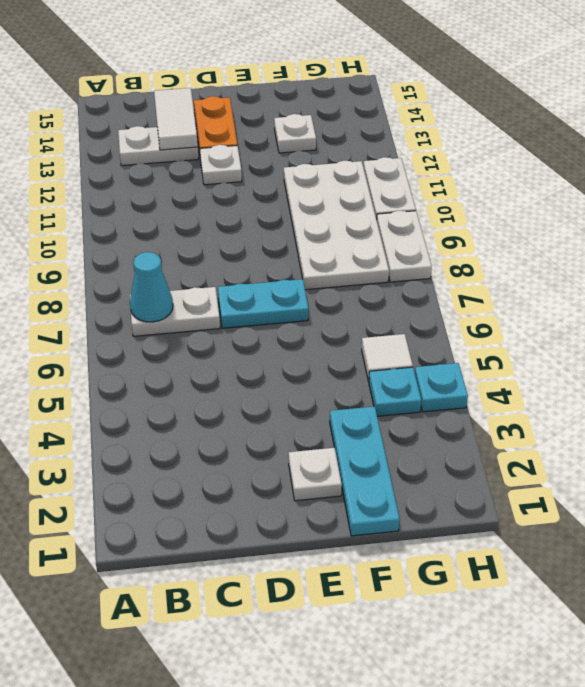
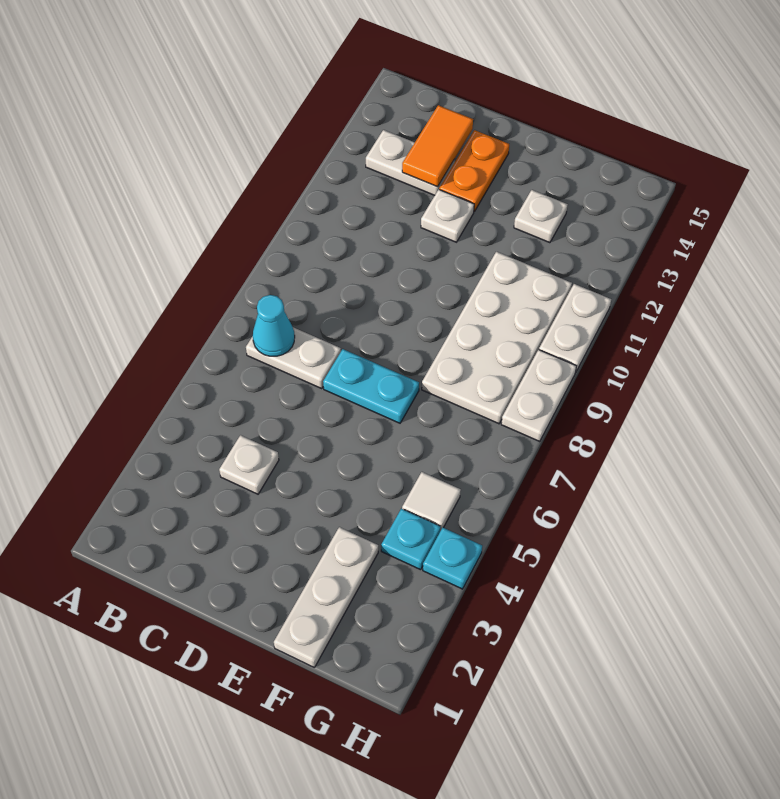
white 1x2 tile [154,88,198,150] -> orange 1x2 tile [402,105,473,187]
white 1x1 plate [289,448,342,501] -> white 1x1 plate moved to [219,435,279,494]
cyan 1x3 plate [330,406,400,536] -> white 1x3 plate [274,527,378,667]

